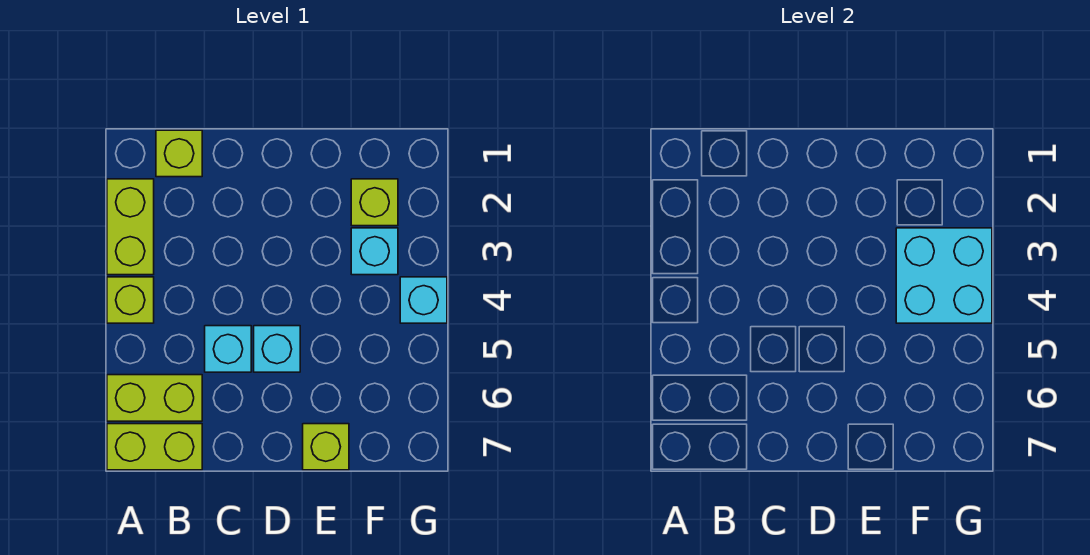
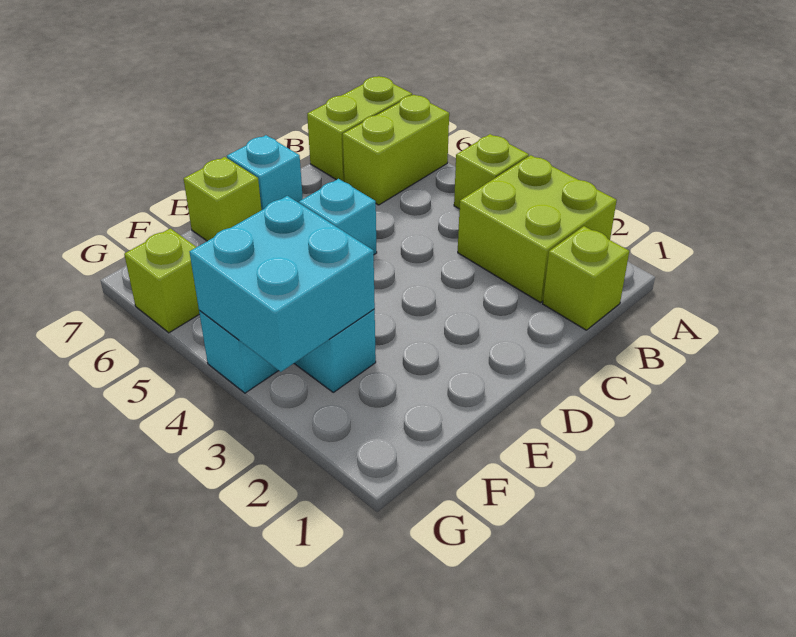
lime 1x2 brick [107,179,154,275] -> lime 2x2 brick [458,155,617,303]
cyan 1x1 brick [205,326,251,372] -> cyan 1x1 brick moved to [227,135,303,210]
lime 1x1 brick [351,179,398,226] -> lime 1x1 brick moved to [124,228,199,333]

